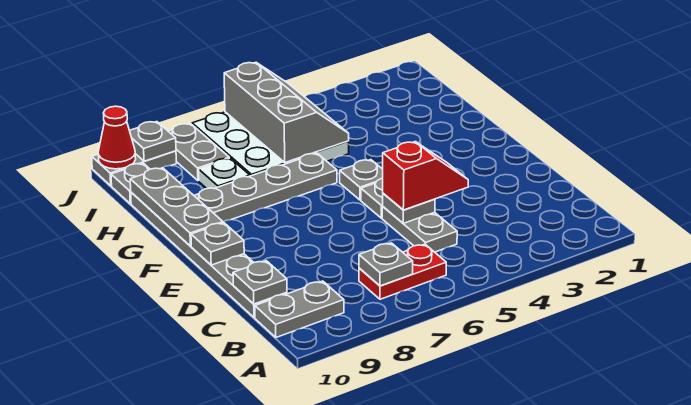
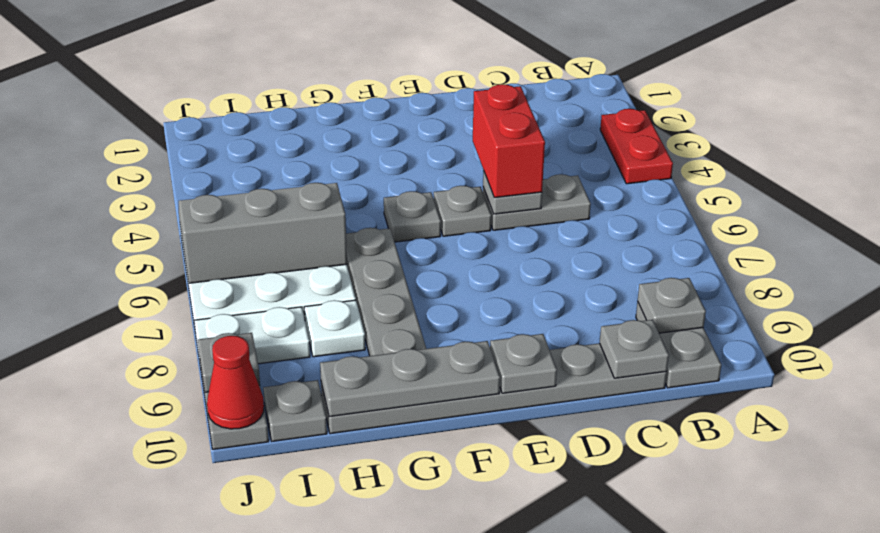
red 1x2 plate [359,244,446,299] -> red 1x2 plate moved to [600,109,673,184]
grey 1x1 plate [359,243,413,286] -> grey 1x1 plate moved to [638,278,706,333]
red 1x2 slope [383,142,468,210] -> red 1x2 brick [473,84,545,198]
grey 1x2 plate [168,124,229,181] -> white 1x2 plate [194,307,310,368]

